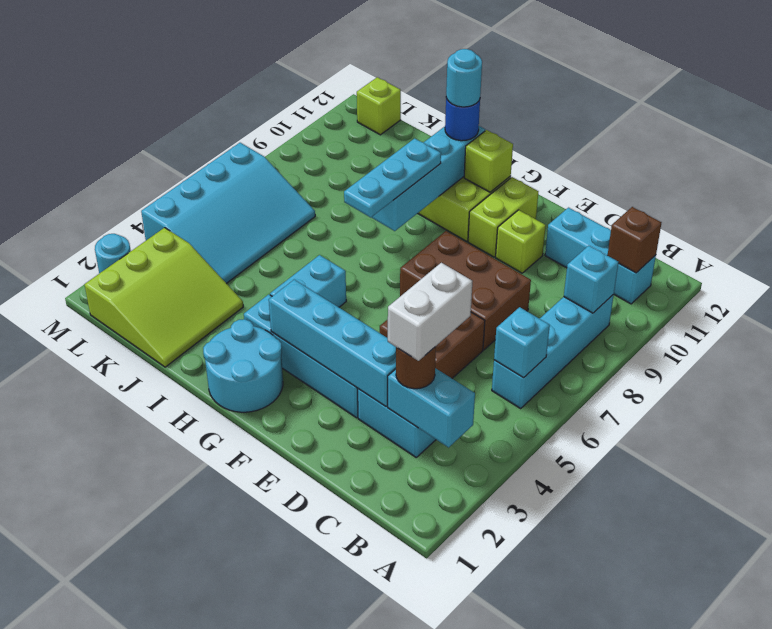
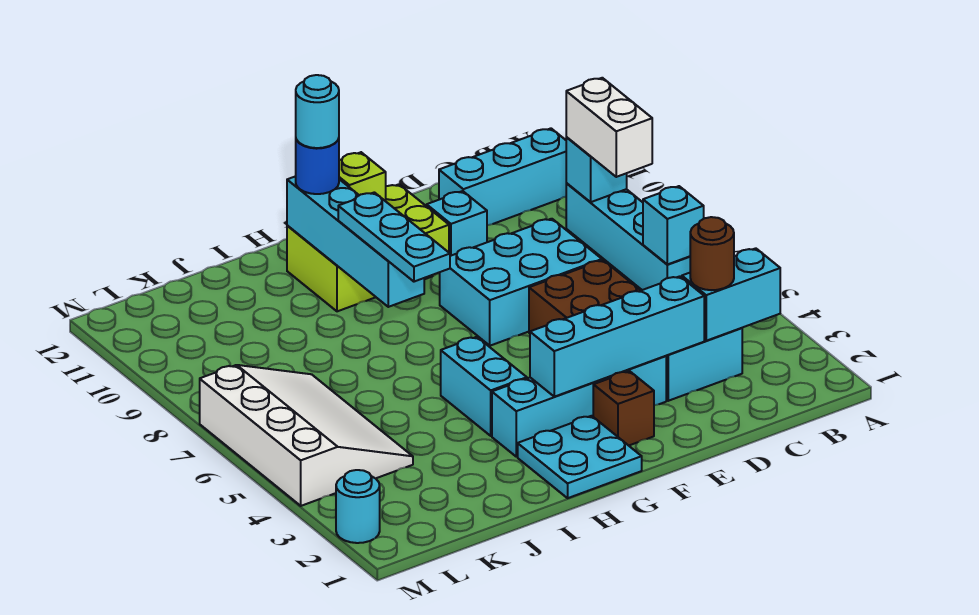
brown 1x1 brick [608,207,661,273] -> brown 1x1 brick moved to [593,371,654,446]
white 1x2 brick [388,263,473,361] -> white 1x2 brick moved to [566,78,652,177]
brown 2x3 brick [400,231,531,350] -> cyan 2x3 brick [440,219,602,346]
lime 1x1 brick [496,210,546,273] -> cyan 1x1 brick [427,191,487,256]
cyan 2x2 round brick [203,319,283,412] -> cyan 2x2 plate [518,416,642,498]
lime 3x3 slope [84,228,243,367] -> none
cyan 3x4 slope [141,143,315,284] -> white 3x4 slope [200,365,413,506]
lime 1x1 brick [357,77,401,135] -> none

